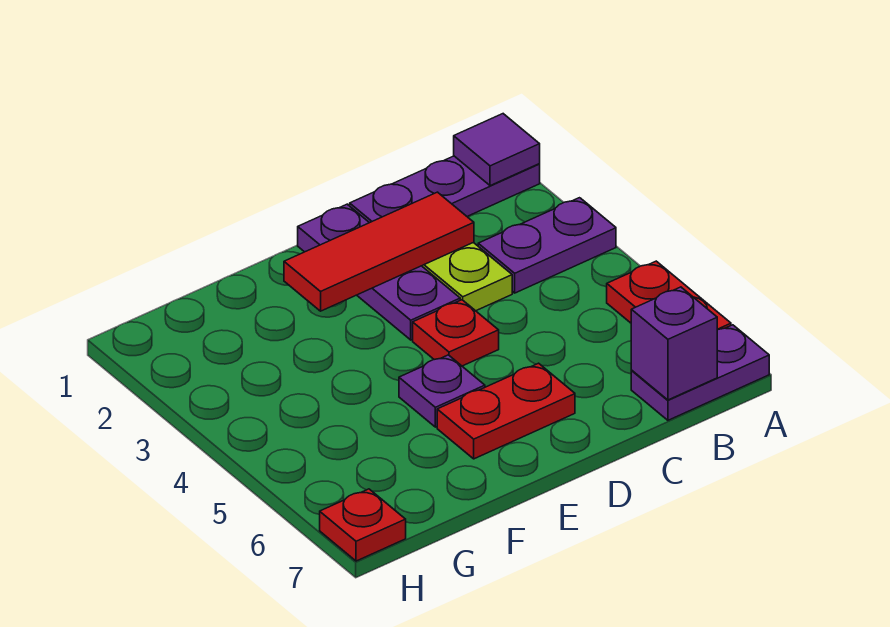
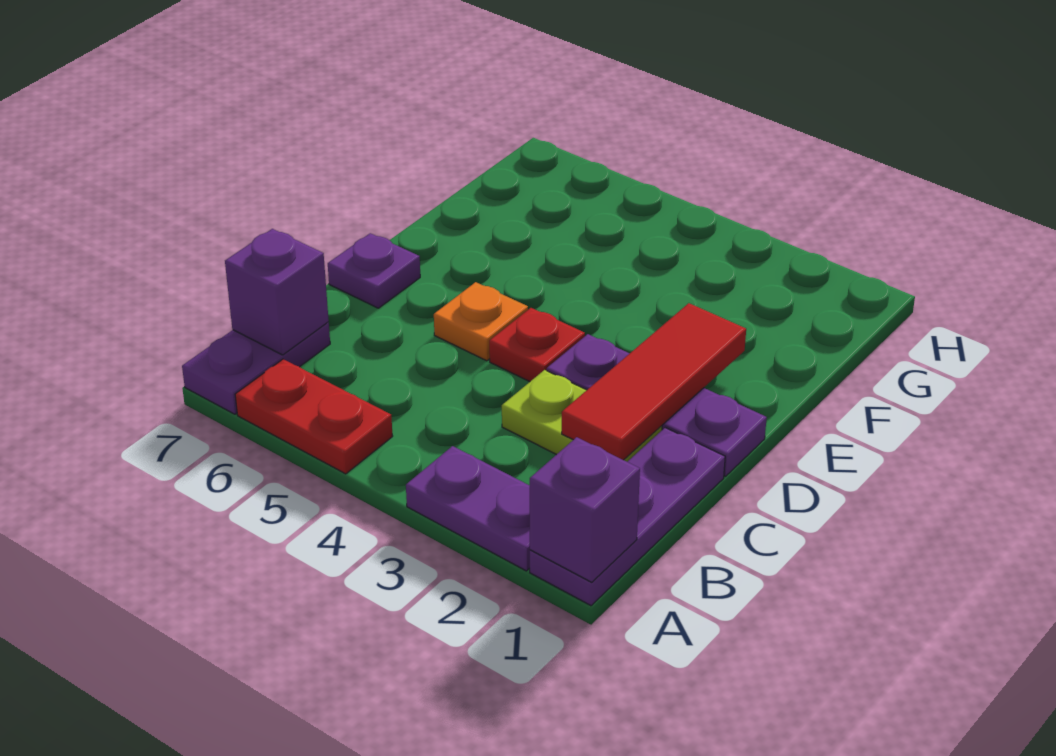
purple 1x1 tile [454,114,540,186] -> purple 1x1 brick [530,437,640,582]
purple 1x2 plate [478,198,616,293] -> purple 1x2 plate turned to [406,446,530,571]
none -> orange 1x1 plate [434,282,528,361]
red 1x2 plate [437,363,575,459] -> none
purple 1x1 plate [399,355,485,427] -> purple 1x1 plate moved to [328,233,420,308]
red 1x1 plate [320,489,406,561] -> none

